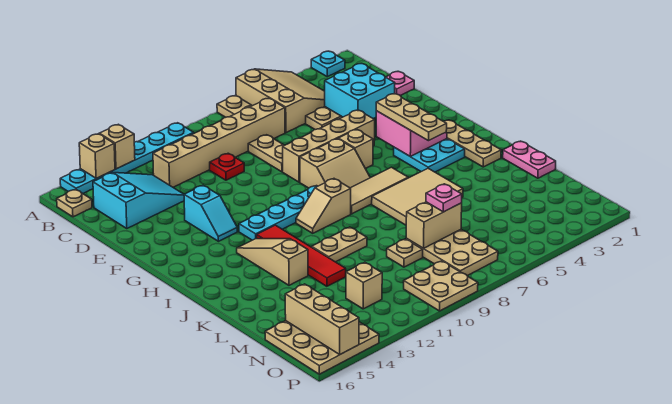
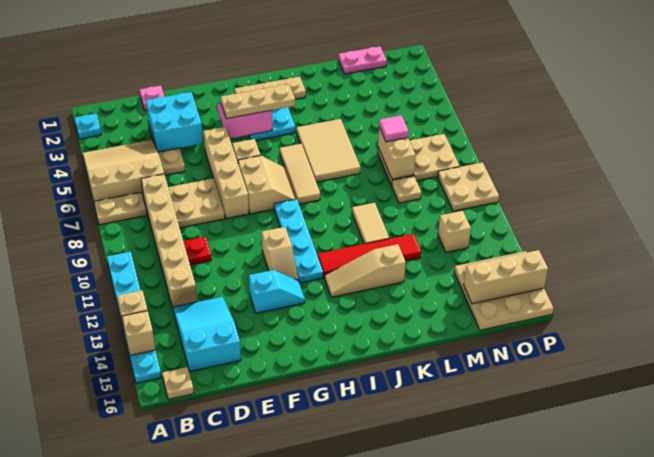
tan 1x2 plate [248,135,284,172] -> tan 2x2 plate [168,178,225,228]
tan 1x2 slope [296,179,351,233] -> tan 1x2 slope moved to [262,227,298,280]
pink 1x2 plate [503,141,556,178] -> pink 1x2 plate moved to [338,46,387,74]
tan 1x2 plate [312,227,367,262] -> tan 1x2 tile [352,203,389,244]
pink 1x1 plate [426,184,462,212] -> pink 1x1 tile [379,115,409,142]

